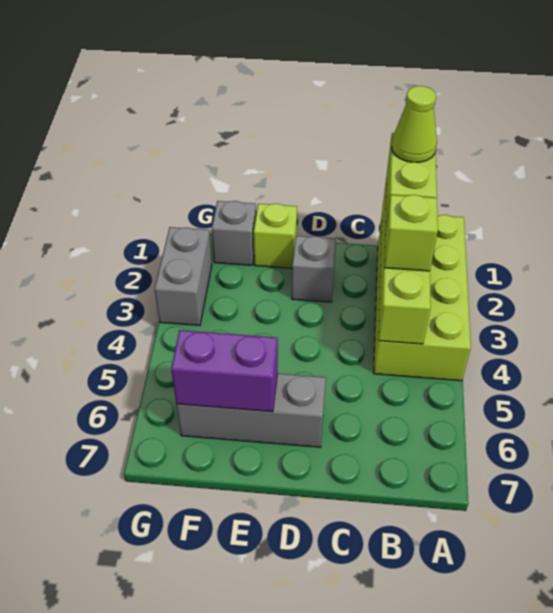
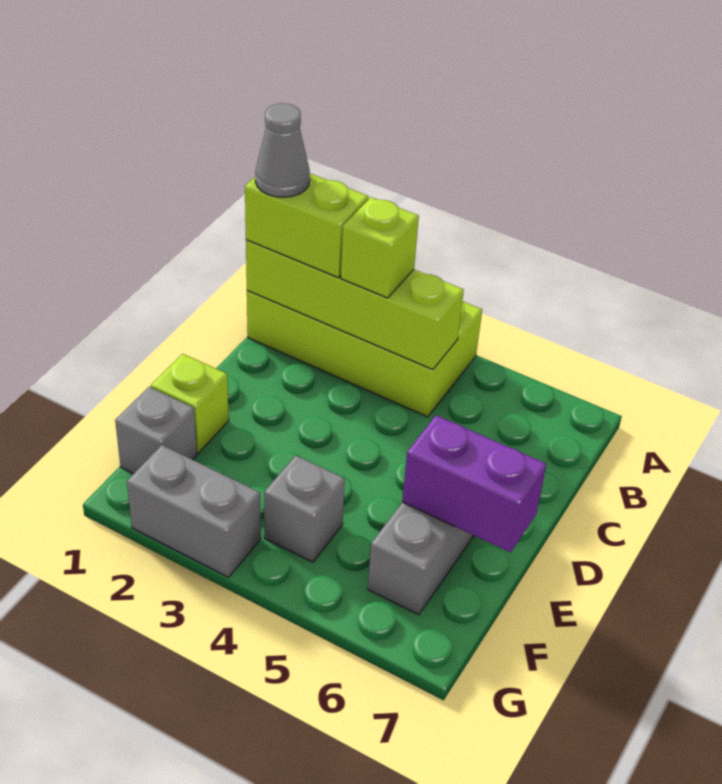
lime 1x1 cone [392,86,437,162] -> grey 1x1 cone [255,103,310,197]
grey 1x1 brick [292,236,336,302] -> grey 1x1 brick moved to [264,456,345,562]
purple 1x2 brick [171,330,278,412] -> purple 1x2 brick turned to [402,415,546,552]

